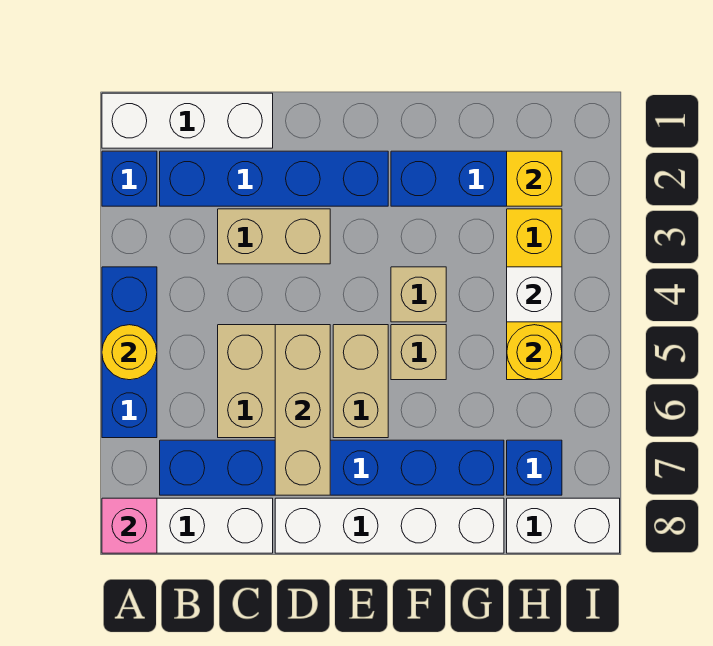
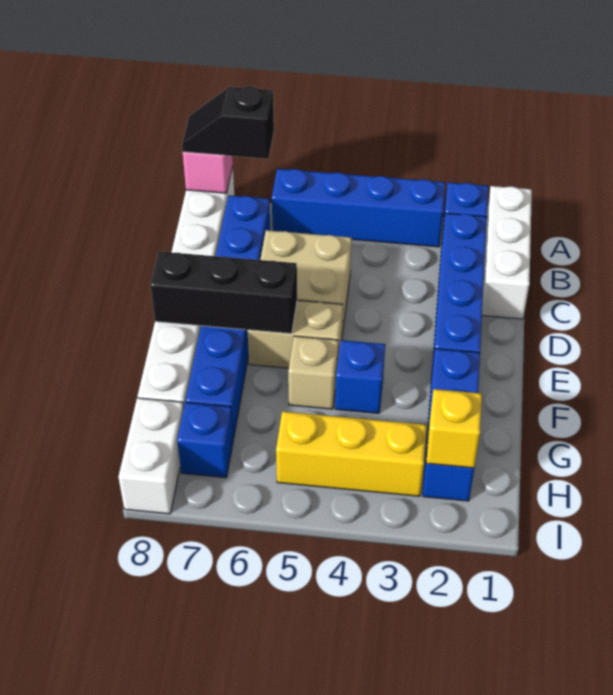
blue 1x3 brick [102,267,157,438] -> blue 1x4 brick [272,169,445,247]
yellow 1x1 round brick [102,325,157,380] -> none
none -> black 1x2 slope [182,86,274,159]
tan 1x2 brick [218,209,330,264] -> none
tan 1x3 brick [275,325,330,495] -> none
none -> black 1x3 brick [150,251,297,334]
tan 1x1 brick [391,267,446,322] -> blue 1x1 brick [335,340,385,413]
white 1x1 brick [507,267,562,322] -> none
yellow 1x1 round brick [507,325,562,380] -> none

